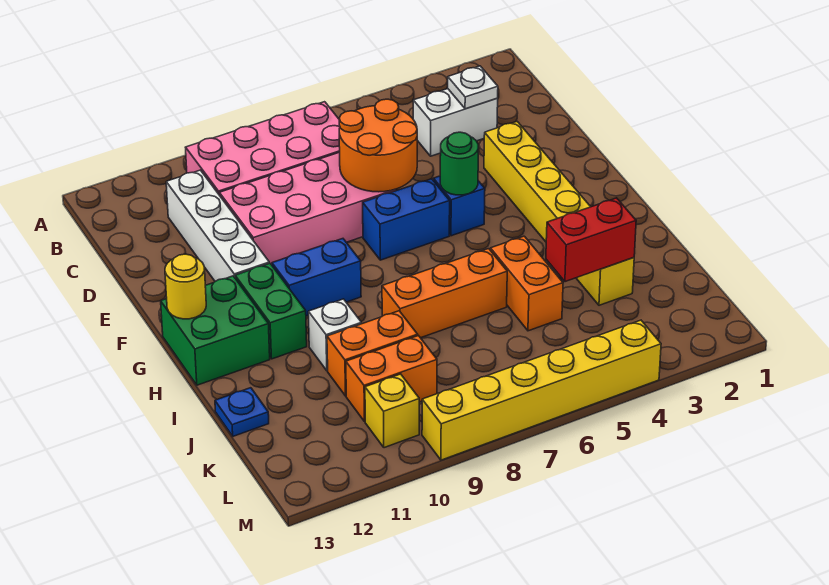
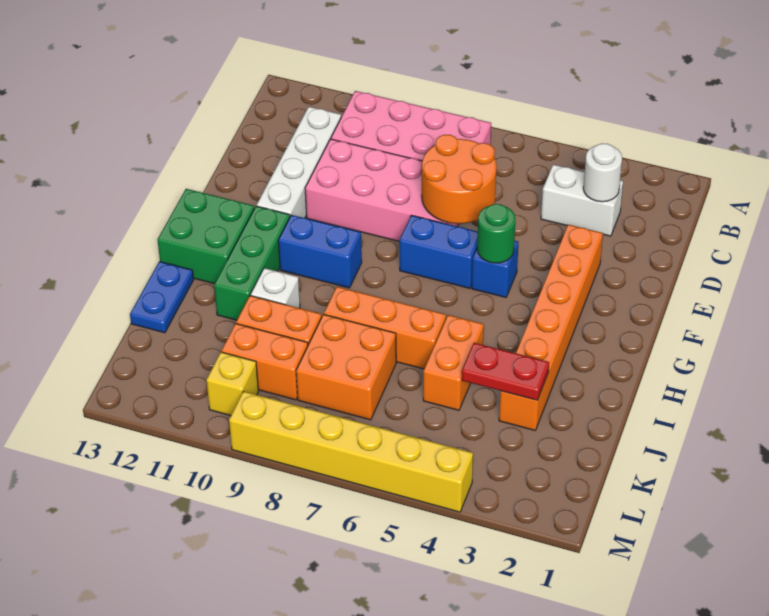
white 1x1 plate [448,66,498,109] -> white 1x1 round brick [583,143,622,202]
yellow 1x6 brick [484,122,634,305] -> orange 1x6 brick [499,225,603,430]
green 1x2 brick [235,263,307,359] -> green 1x3 brick [214,206,290,320]
yellow 1x1 round brick [165,254,206,319] -> none
red 1x2 brick [546,198,636,282] -> red 1x2 plate [462,343,549,400]
none -> orange 2x2 brick [296,314,396,420]
blue 1x1 plate [215,388,269,436] -> blue 1x2 plate [130,261,194,333]

